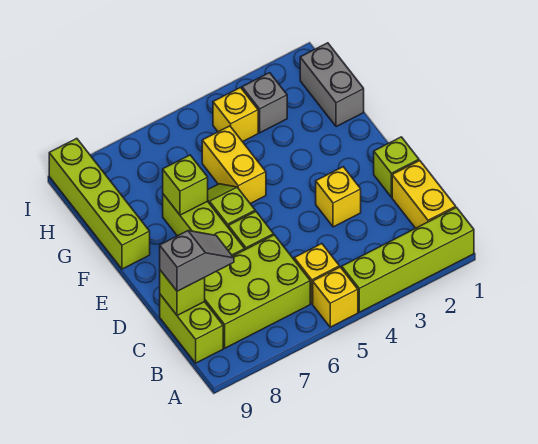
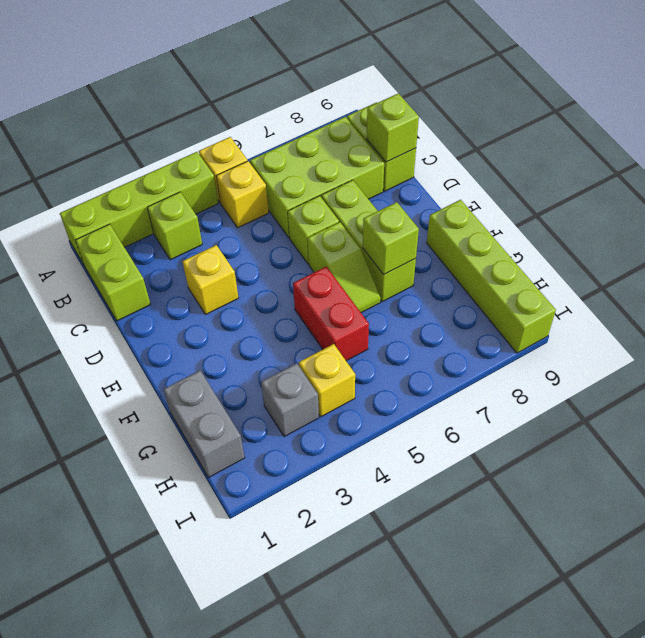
yellow 1x2 brick [392,160,456,228] -> lime 1x2 brick [76,224,151,321]
grey 1x2 slope [160,231,234,291] -> none
lime 1x1 brick [374,137,419,197] -> lime 1x1 brick moved to [147,192,202,260]
yellow 1x2 brick [202,126,266,204] -> red 1x2 brick [293,266,369,361]

